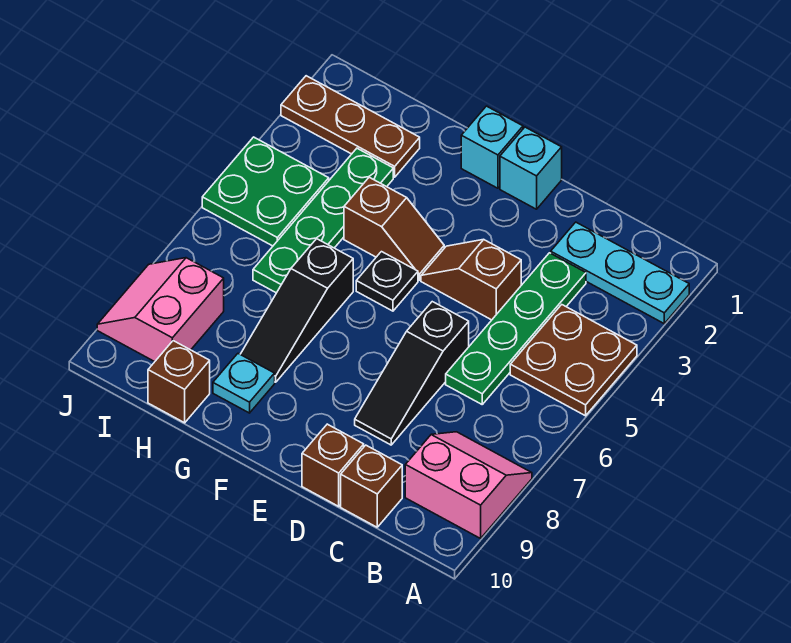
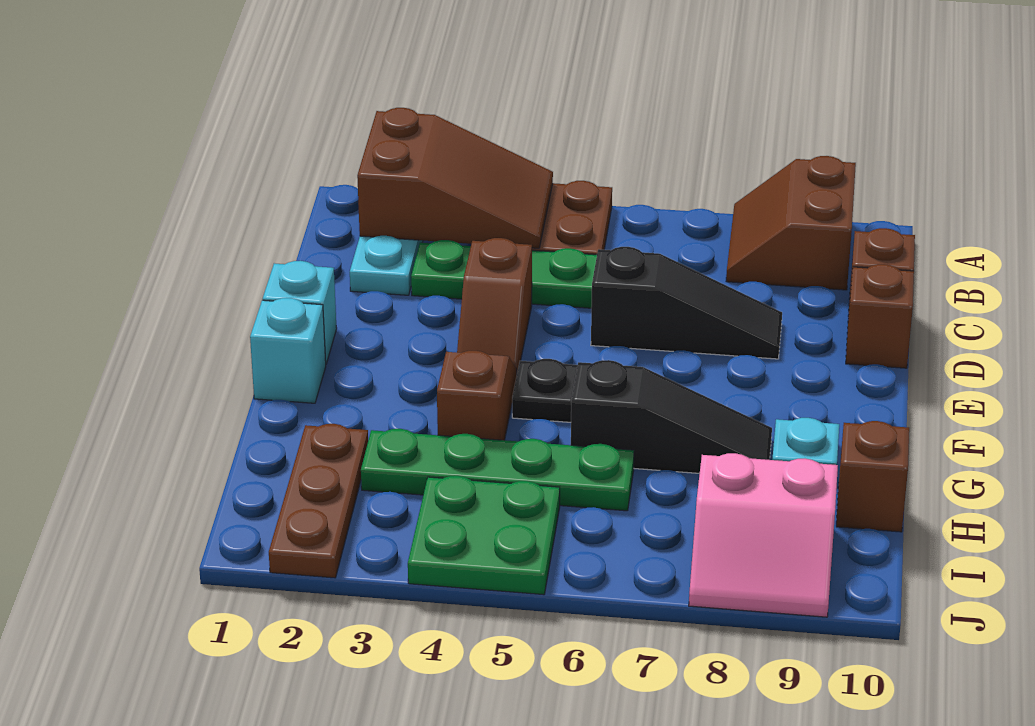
none -> brown 2x3 slope [357,108,553,248]
pink 2x2 slope [405,432,532,538] -> brown 2x2 slope [726,156,856,290]

